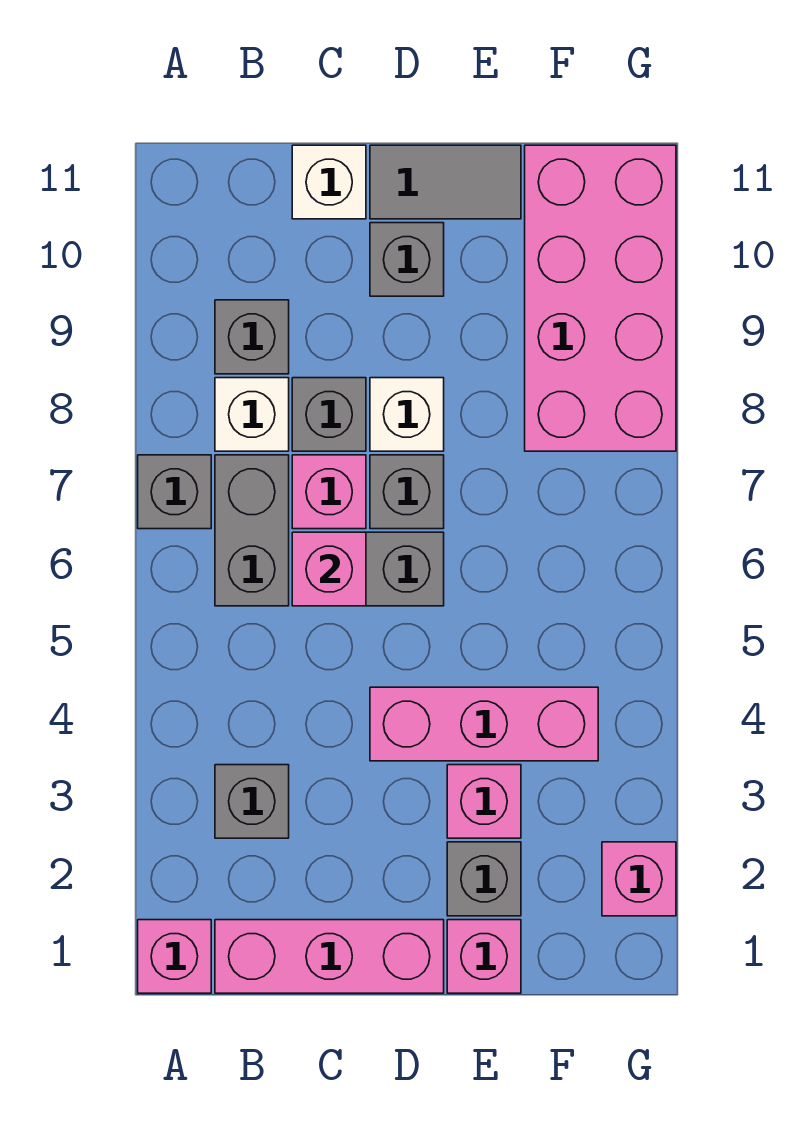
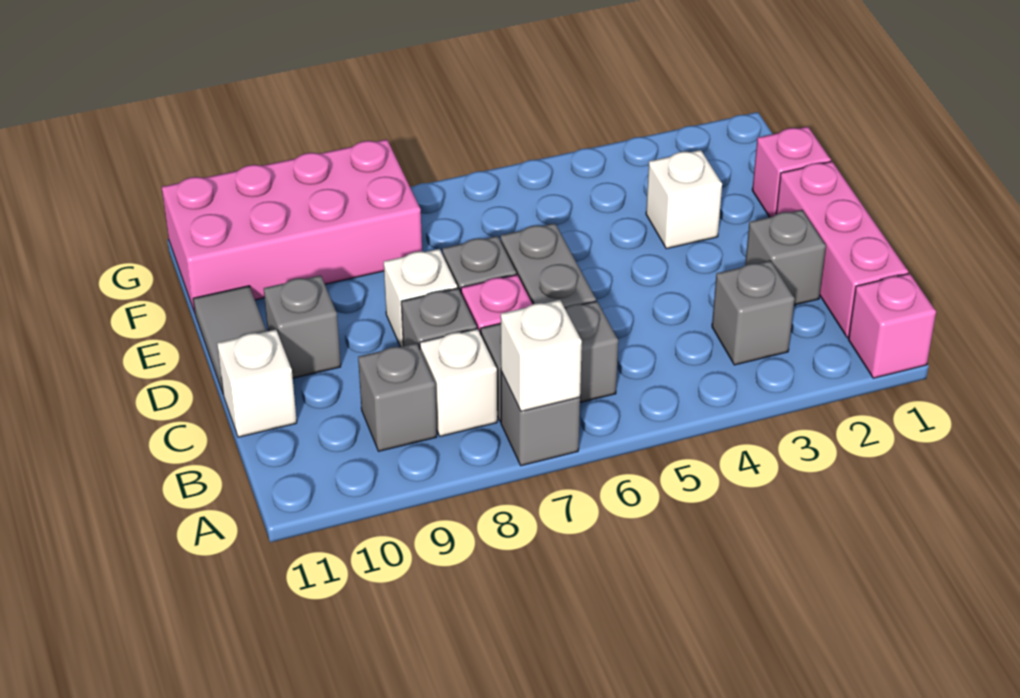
none -> white 1x1 brick [501,300,582,411]
pink 1x1 brick [292,532,366,606] -> none
pink 1x3 brick [370,687,598,761] -> none
grey 1x1 brick [447,842,521,916] -> grey 1x1 brick moved to [745,210,826,305]
pink 1x1 brick [447,765,521,838] -> white 1x1 brick [646,150,722,249]
pink 1x1 brick [602,842,676,916] -> none

